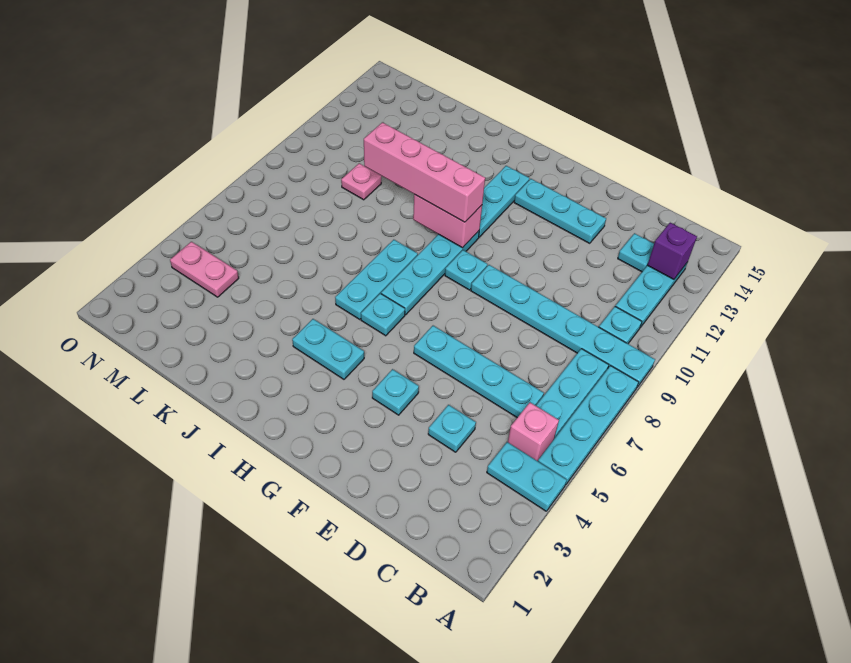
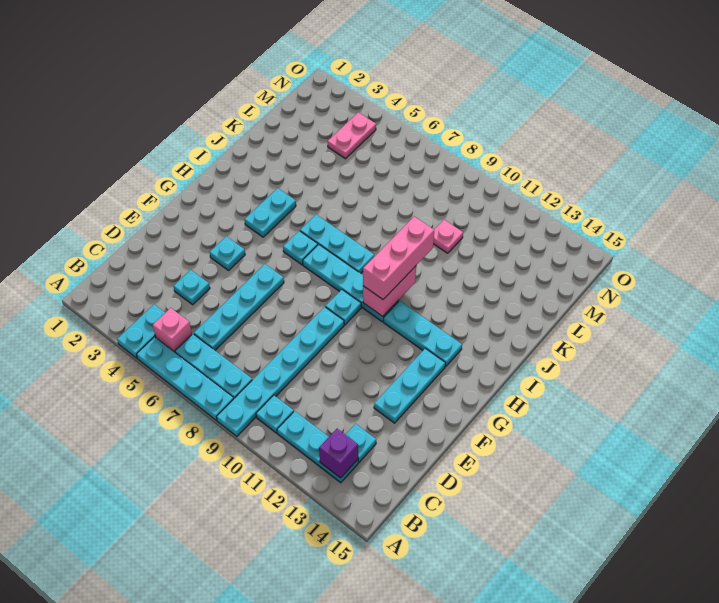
pink 1x4 brick [364,122,485,222] -> pink 1x3 brick [363,217,434,299]

